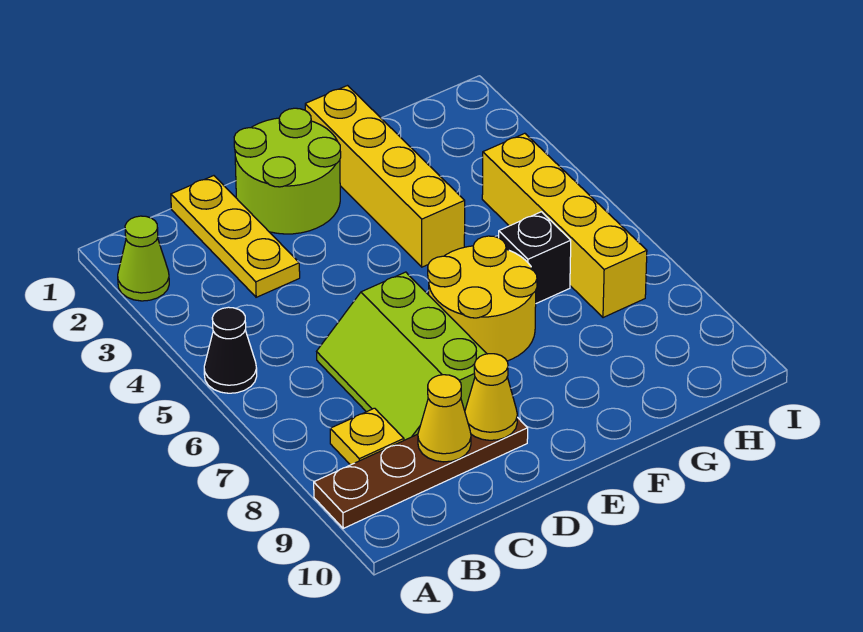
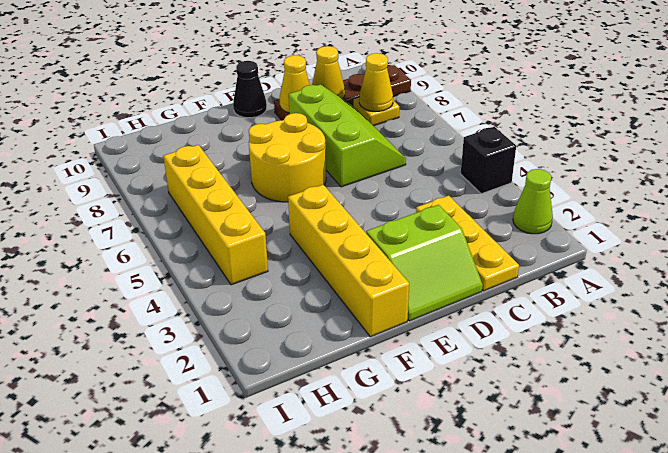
black 1x1 cone [204,307,257,393] -> black 1x1 cone moved to [233,61,267,118]
none -> yellow 1x1 cone [359,53,393,111]
lime 2x2 round brick [234,108,341,234] -> lime 2x2 slope [366,205,483,321]
black 1x1 brick [499,212,571,303] -> black 1x1 brick moved to [461,127,516,194]

